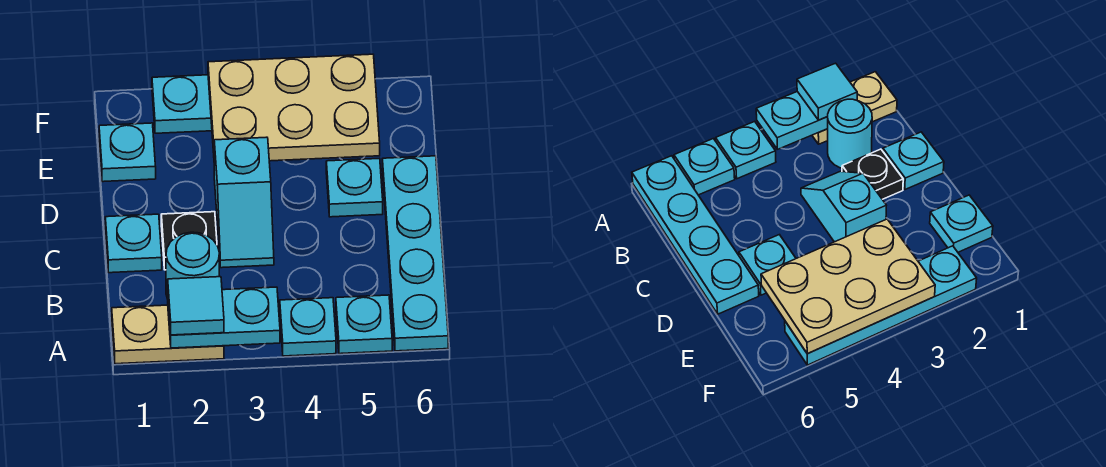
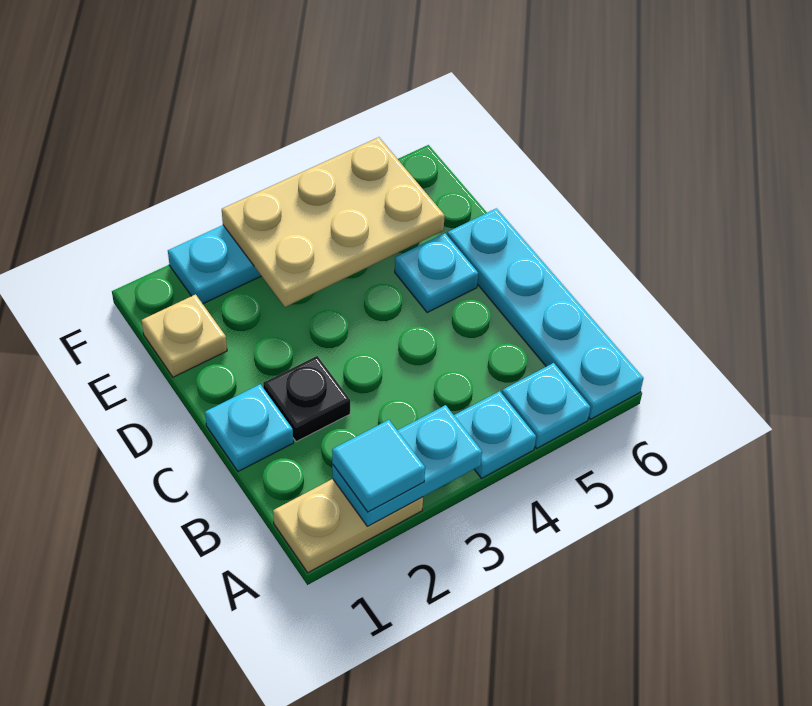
cyan 1x1 round brick [166,232,219,299] -> none
cyan 1x2 slope [214,137,274,268] -> none
cyan 1x1 plate [99,123,156,182] -> tan 1x1 plate [141,294,227,377]

